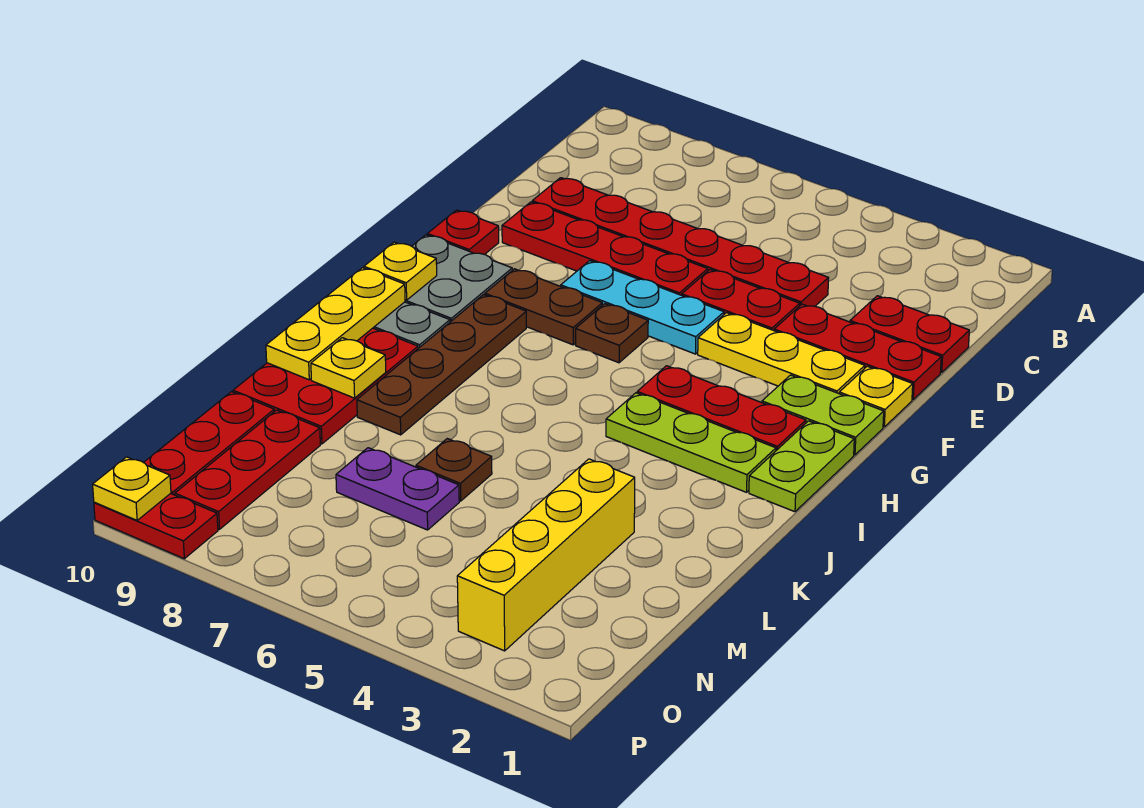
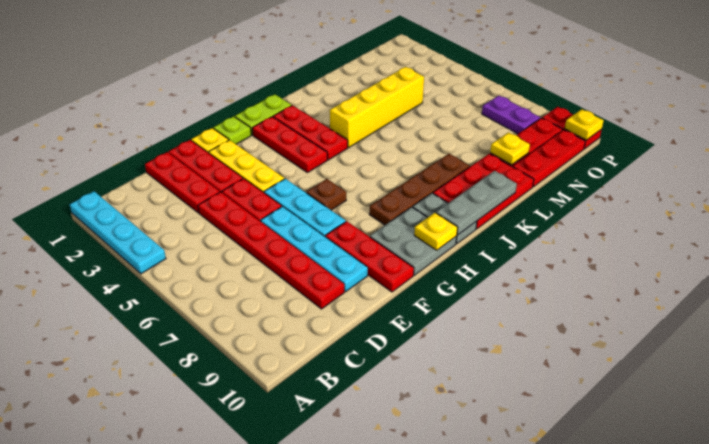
none -> cyan 1x4 plate [70,191,166,274]
red 1x2 plate [850,296,969,373] -> red 1x3 plate [145,152,220,213]
red 1x4 plate [502,202,708,295] -> cyan 1x4 plate [261,206,368,292]
red 1x1 plate [427,210,499,255] -> red 1x3 plate [325,221,414,292]
lime 1x2 plate [762,375,884,455] -> lime 1x1 plate [213,116,251,144]
brown 1x2 plate [485,269,602,345] -> none
lime 1x3 plate [606,393,776,492] -> red 1x3 plate [273,105,348,160]
yellow 1x3 plate [266,268,405,380] -> grey 1x3 plate [436,171,517,235]
yellow 1x1 plate [311,338,386,398] -> yellow 1x1 plate moved to [490,133,530,165]
yellow 1x4 brick [457,459,635,651] -> yellow 1x4 brick moved to [330,67,424,148]
brown 1x1 plate [416,439,492,501] -> none
purple 1x2 plate [336,448,459,530] -> purple 1x2 plate moved to [482,96,540,134]

